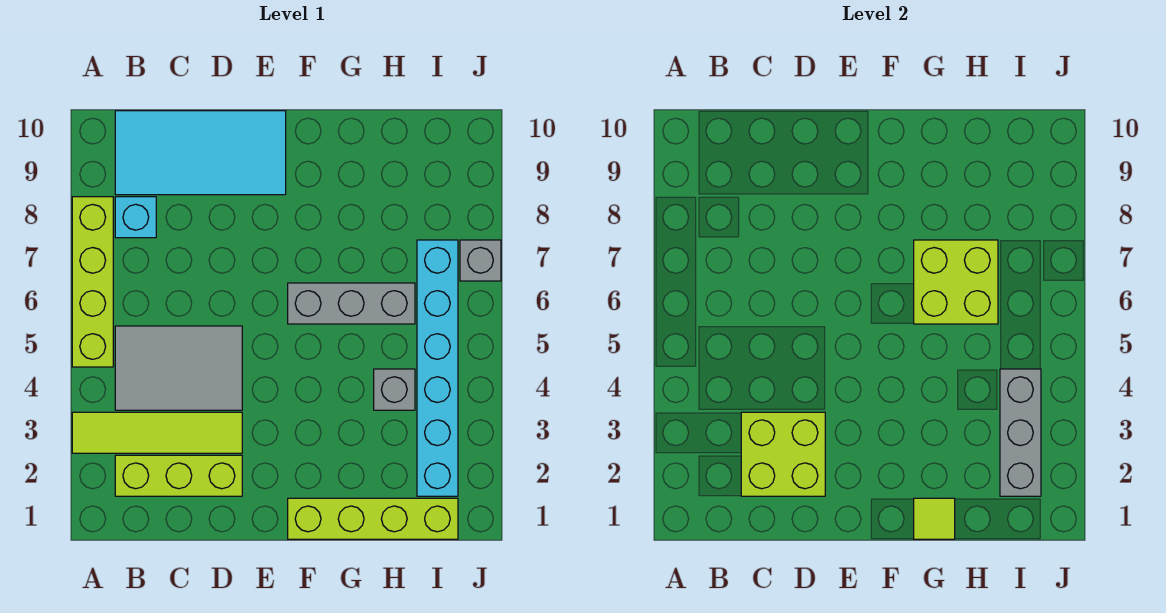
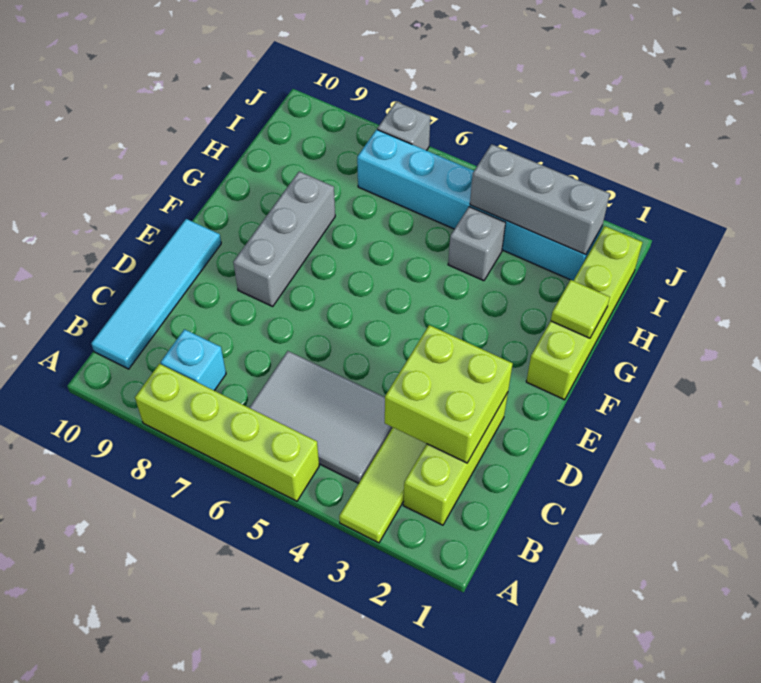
grey 2x3 tile [115,326,242,410] -> grey 2x3 tile turned to [249,351,393,483]
cyan 2x4 tile [115,111,286,195] -> cyan 1x4 tile [91,219,221,369]
grey 1x3 brick [288,283,415,324] -> grey 1x3 brick moved to [233,172,335,306]
lime 2x2 brick [914,240,998,324] -> none

